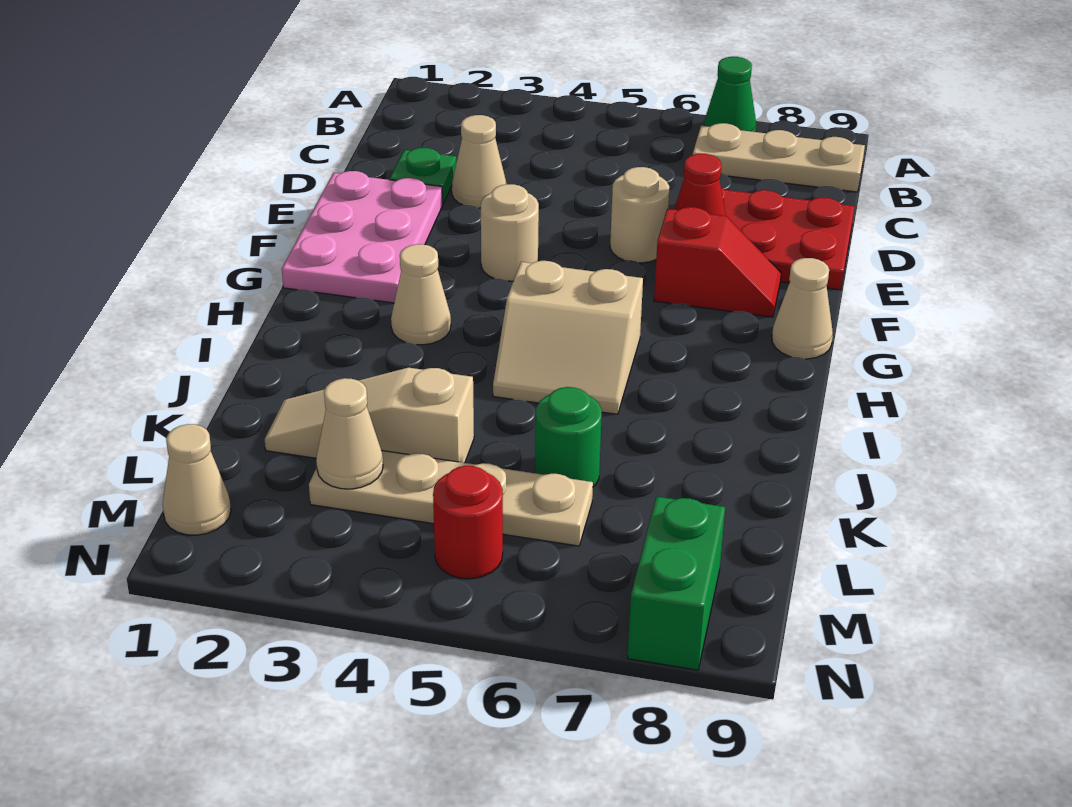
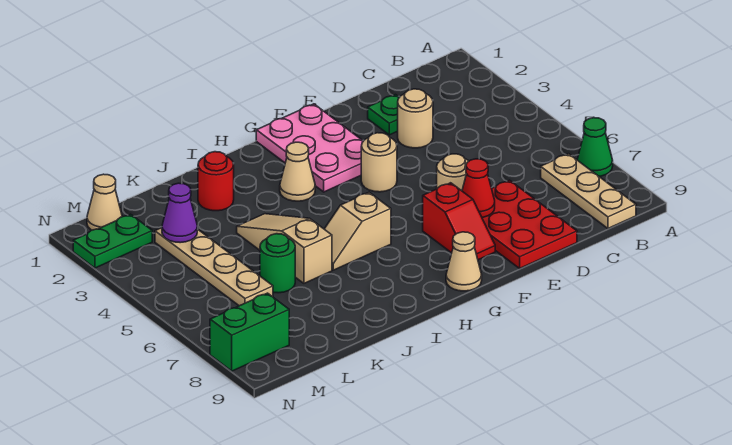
tan 1x1 cone [452,115,506,208] -> tan 1x1 round brick [398,89,433,148]
pink 2x3 plate [282,171,443,303] -> pink 2x3 plate turned to [256,104,363,192]
tan 2x2 slope [493,261,643,414] -> tan 1x2 slope [325,192,391,270]
tan 1x3 slope [265,368,474,463] -> tan 1x3 slope moved to [237,214,332,283]
tan 1x1 cone [316,378,383,489] -> purple 1x1 cone [162,183,197,243]
none -> green 1x2 plate [73,214,152,268]
red 1x1 round brick [433,466,503,579] -> red 1x1 round brick moved to [198,152,234,211]

